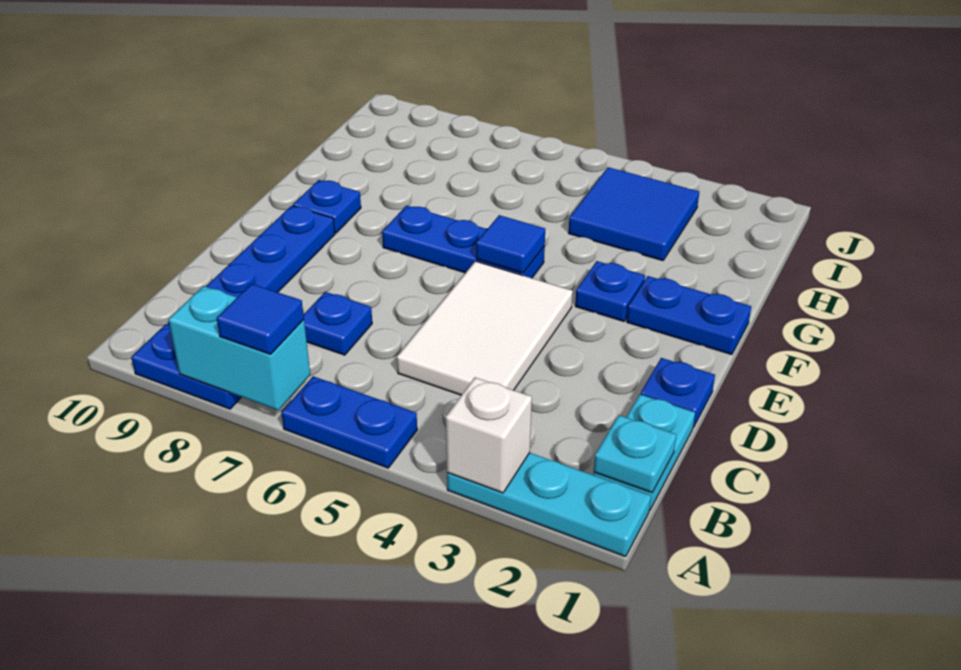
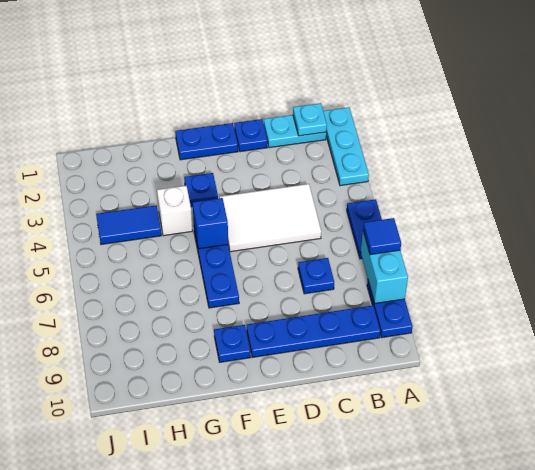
white 1x1 brick [446,378,532,493] -> white 1x1 brick moved to [157,186,192,236]
blue 1x2 plate [627,276,751,355] -> blue 1x2 plate turned to [175,123,238,160]
blue 1x1 tile [476,215,545,273] -> blue 1x1 brick [193,198,228,249]
blue 2x2 tile [569,167,699,261] -> blue 1x2 tile [96,205,161,245]

